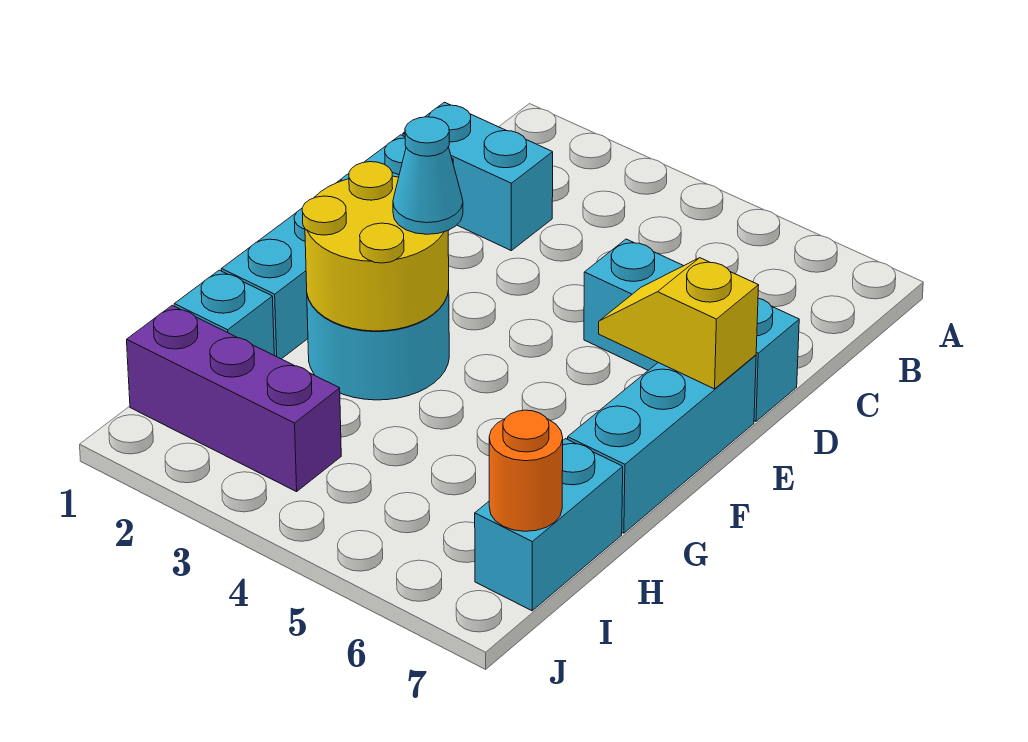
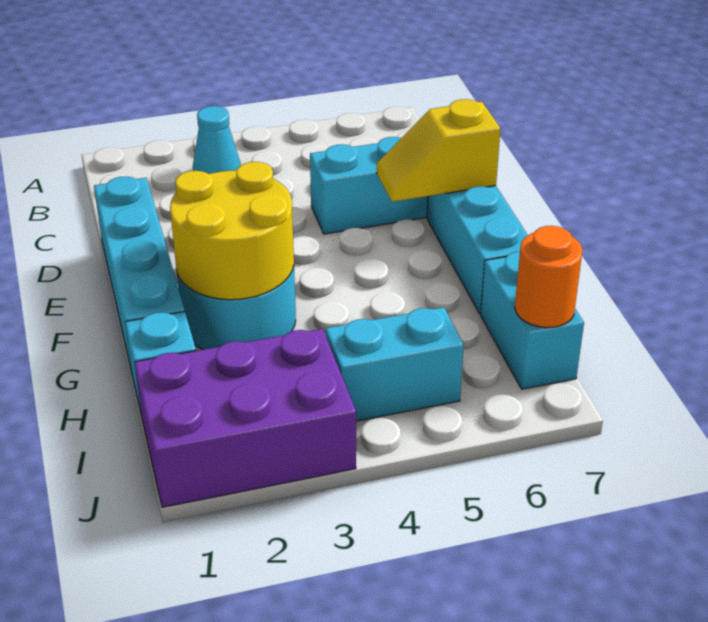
cyan 1x2 brick [403,102,553,251] -> cyan 1x2 brick moved to [326,307,464,421]
cyan 1x1 cone [393,117,463,234] -> cyan 1x1 cone moved to [193,106,241,174]
purple 1x3 brick [127,306,341,492] -> purple 2x3 brick [134,329,356,507]

